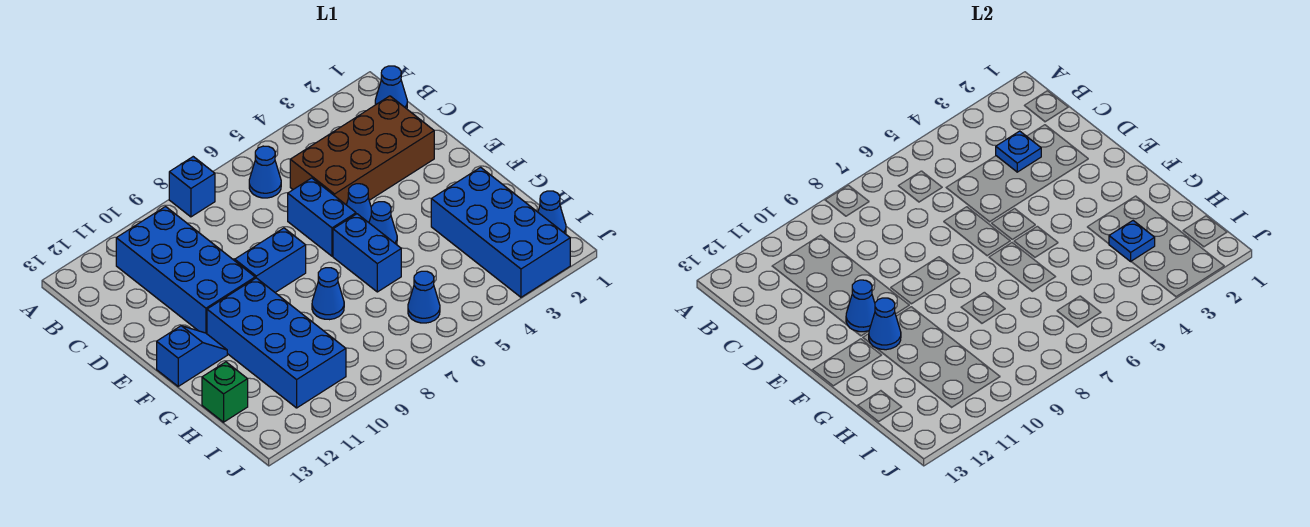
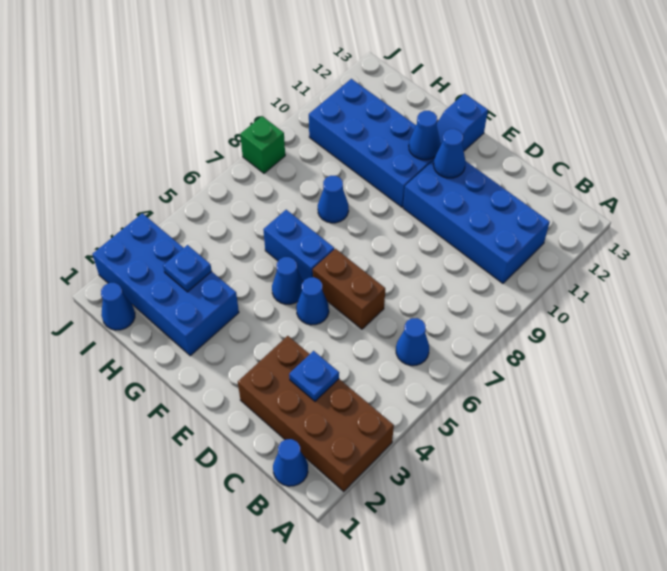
blue 1x1 brick [169,157,215,217] -> none
brown 2x4 brick [290,96,434,204] -> brown 2x4 brick turned to [238,336,394,491]
blue 1x2 brick [288,178,356,256] -> brown 1x2 brick [313,249,385,329]
blue 1x2 brick [235,228,306,292] -> none
green 1x1 brick [202,362,248,422] -> green 1x1 brick moved to [240,116,285,173]
blue 1x1 cone [408,271,440,323] -> none

